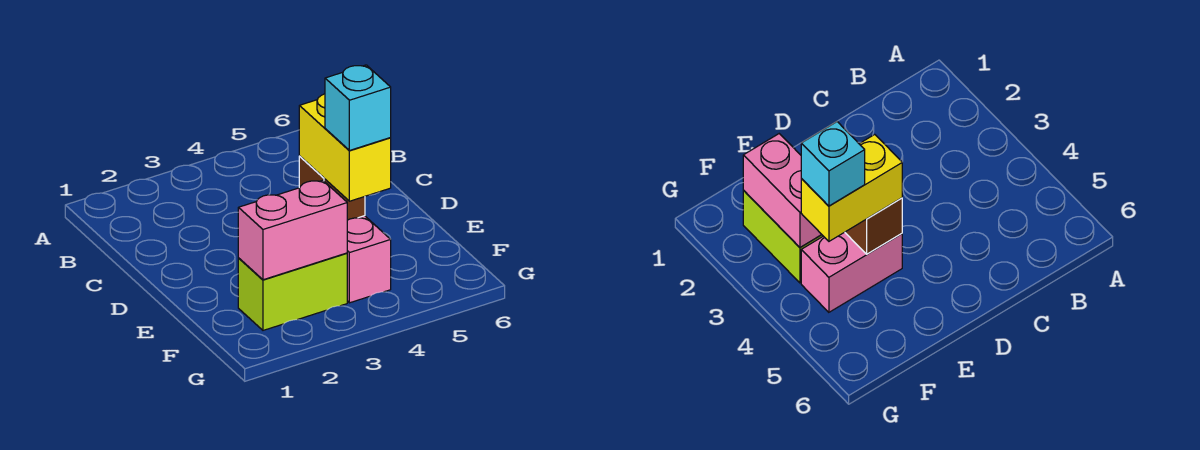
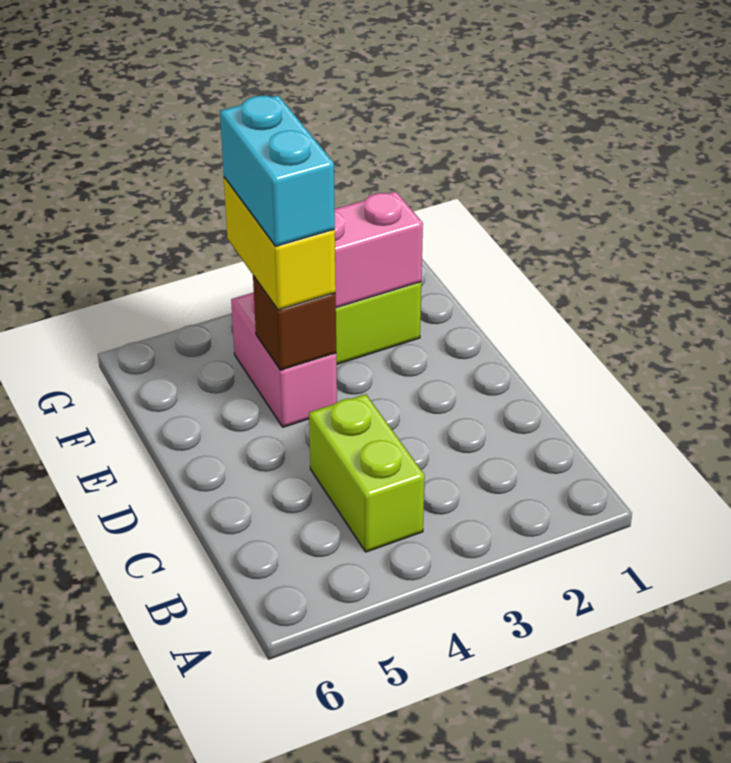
none -> lime 1x2 brick [309,394,425,552]
cyan 1x1 brick [325,65,391,150] -> cyan 1x2 brick [220,95,335,246]

